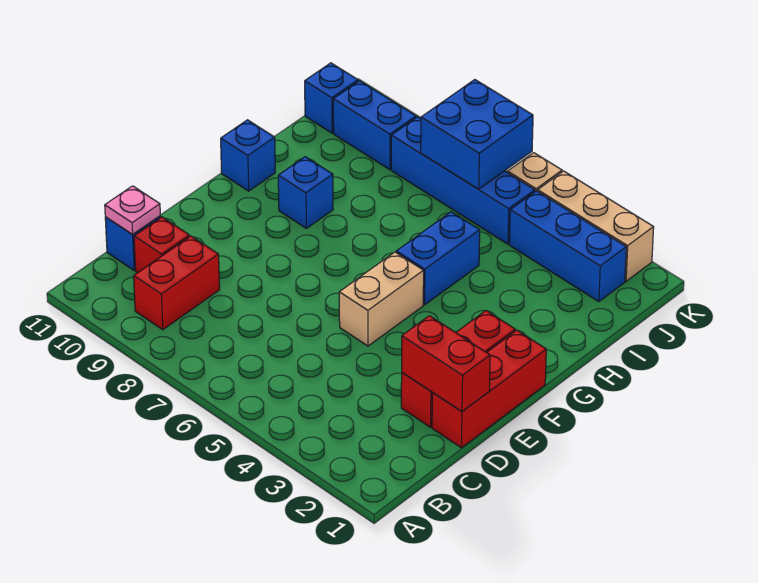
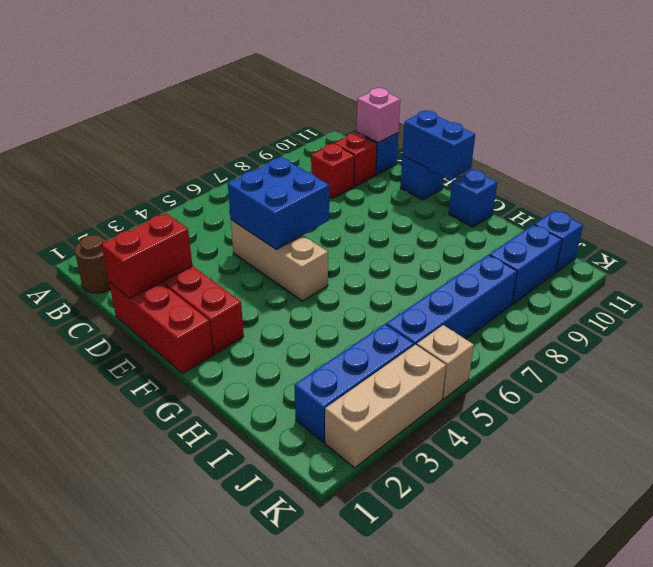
none -> brown 1x1 round brick [75,235,110,293]
red 1x2 brick [134,236,220,330] -> red 1x1 brick [311,144,354,198]
pink 1x1 plate [105,186,160,235] -> pink 1x1 brick [357,88,400,143]
tan 1x2 brick [339,252,424,346] -> tan 1x3 brick [231,220,328,301]
blue 1x2 brick [396,212,480,305] -> blue 1x2 brick moved to [402,110,475,180]
blue 1x1 brick [278,157,333,228] -> blue 1x1 brick moved to [400,156,444,200]
blue 2x2 brick [421,80,533,189] -> blue 2x2 brick moved to [228,157,329,249]

